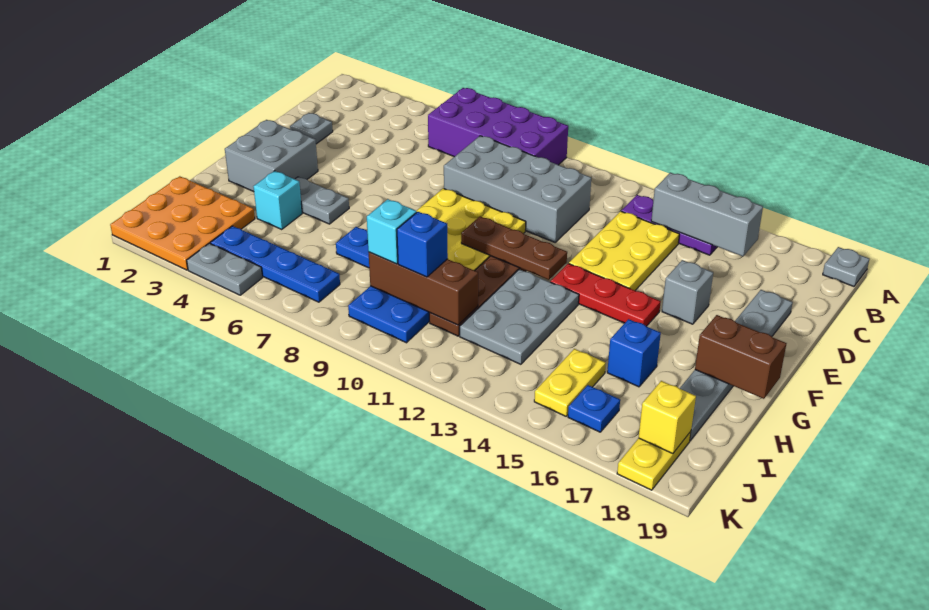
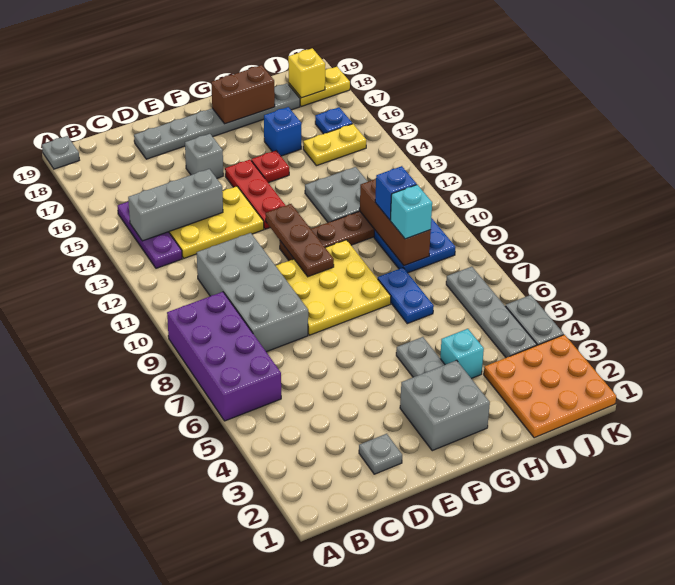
grey 1x3 brick [651,173,763,256] -> grey 1x3 brick turned to [128,169,223,241]
grey 2x3 plate [460,269,579,364] -> grey 2x2 plate [305,167,368,223]
none -> red 1x1 plate [251,151,289,183]
brown 1x2 brick [695,315,786,399] -> brown 1x2 brick turned to [211,65,275,124]
blue 1x4 plate [211,226,340,302] -> grey 1x4 plate [446,267,537,358]

